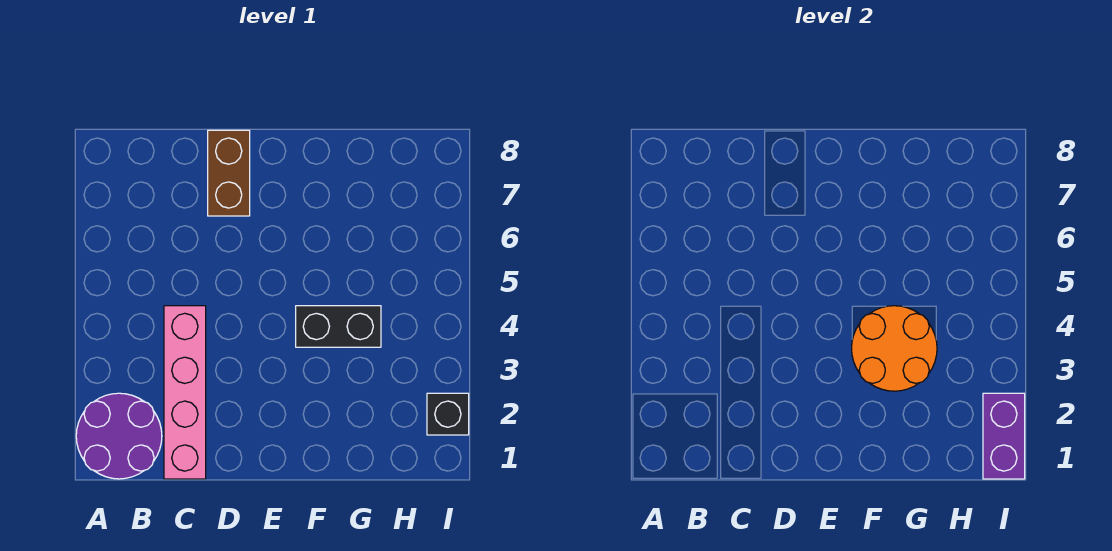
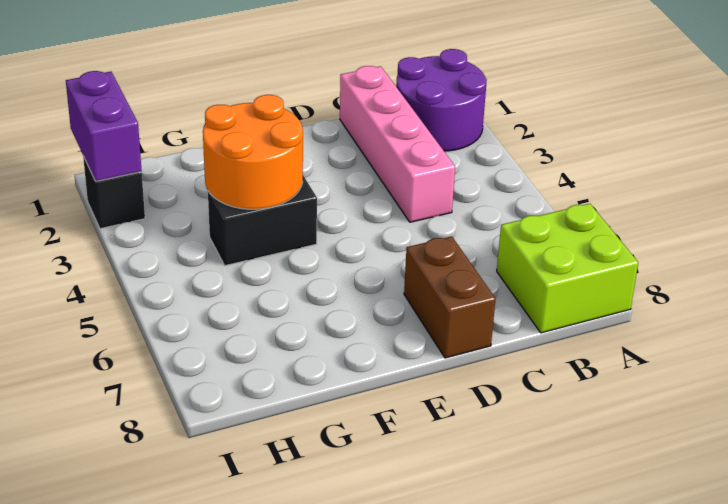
none -> lime 2x2 brick [497,204,638,333]

